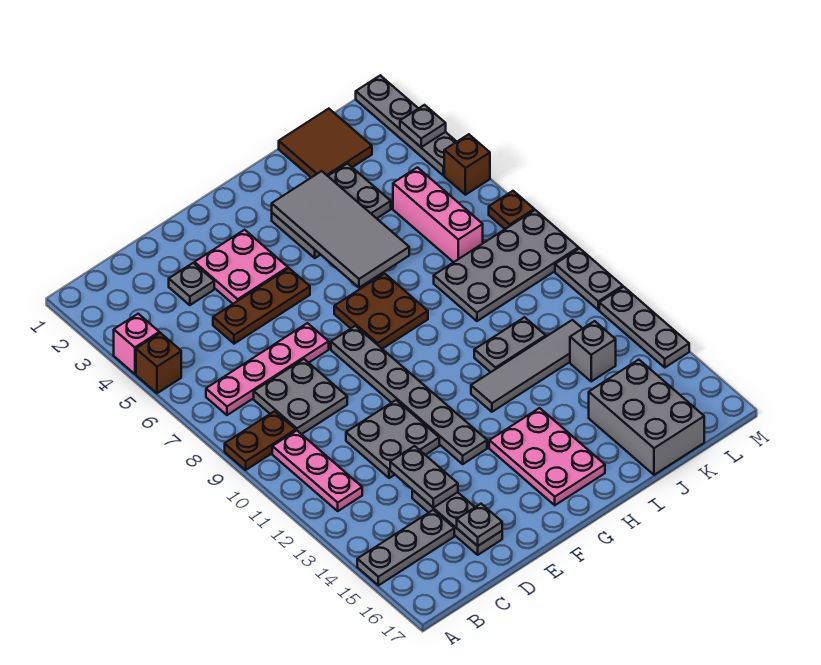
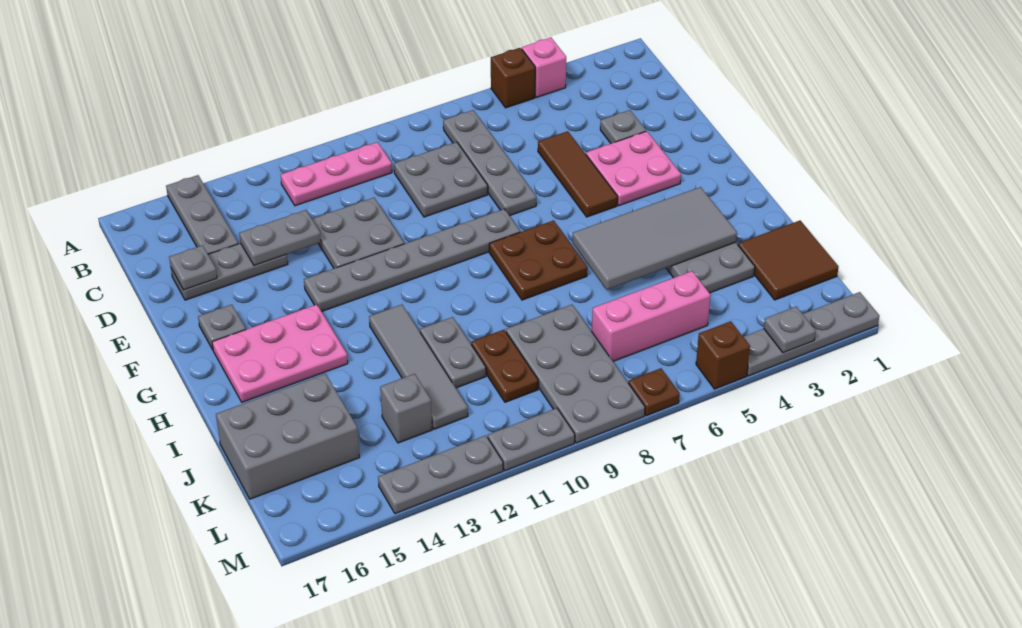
brown 1x2 plate [225,411,296,470] -> brown 1x2 plate moved to [471,330,538,402]
pink 1x4 plate [206,323,329,415] -> grey 1x4 plate [443,110,536,216]
brown 1x3 plate [213,268,310,344] -> brown 1x3 tile [538,131,618,217]
none -> grey 1x1 plate [198,305,246,350]

